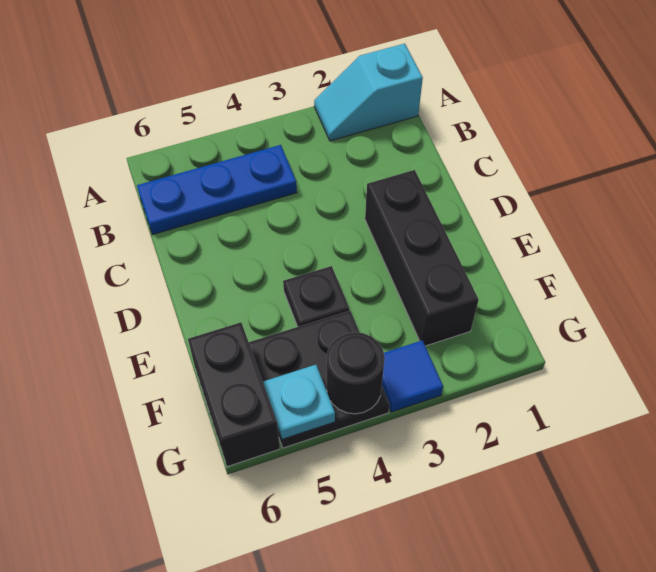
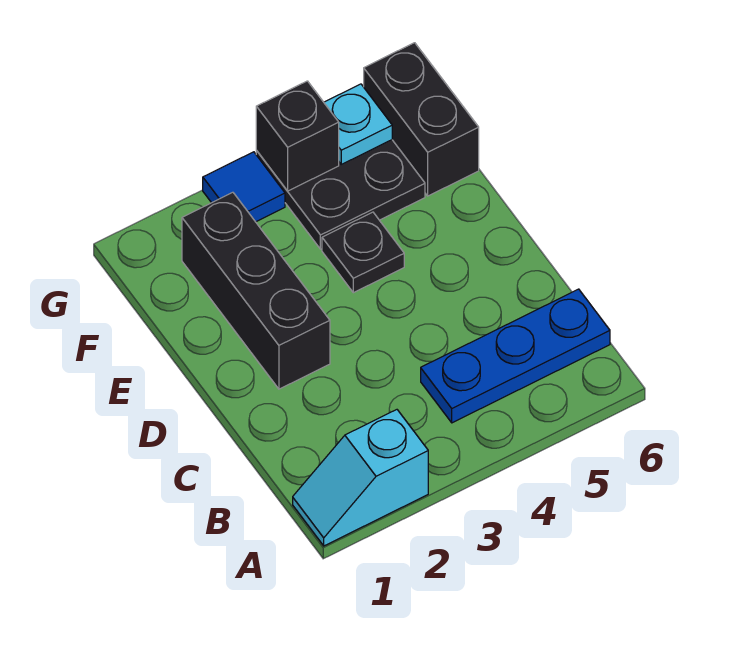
cyan 1x2 slope [314,44,423,141] -> cyan 1x2 slope turned to [293,410,428,546]
black 1x1 round brick [327,332,385,414] -> black 1x1 brick [256,81,339,191]

